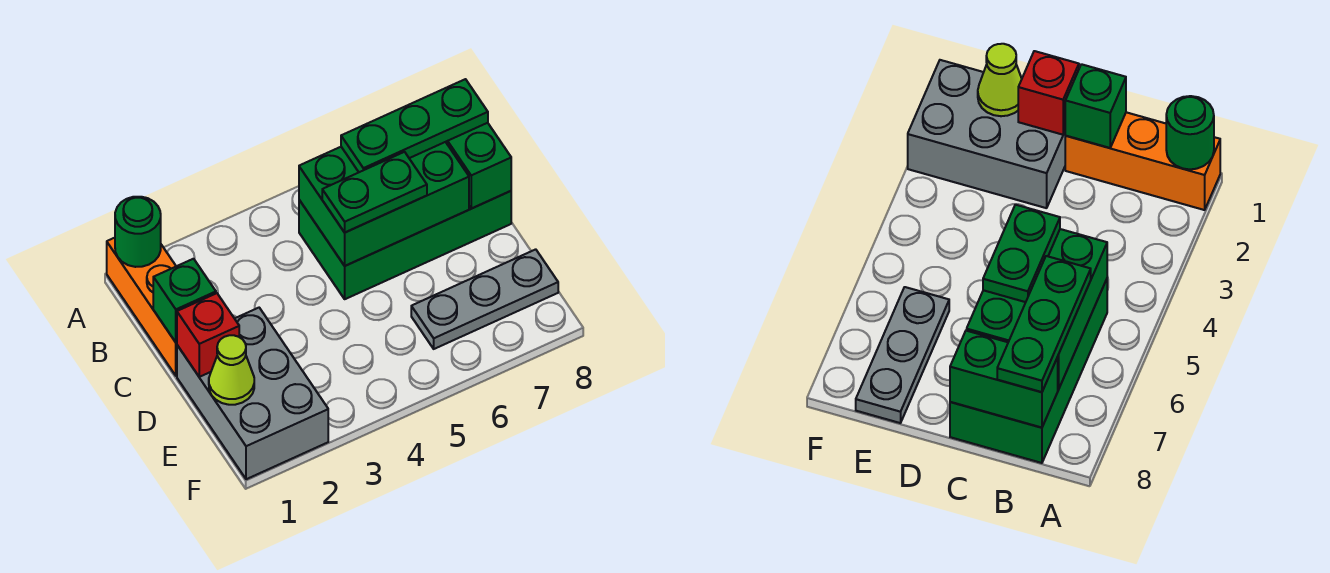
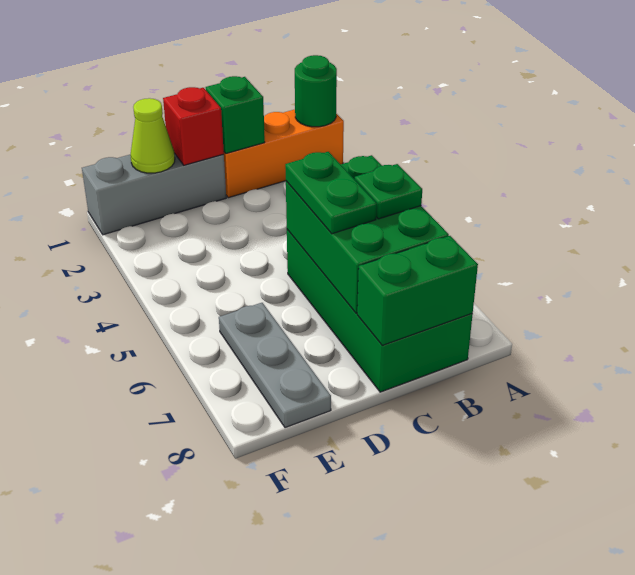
green 1x3 plate [341,79,488,172] -> green 1x1 plate [355,164,422,219]
grey 2x3 brick [177,308,328,479] -> grey 1x3 brick [82,154,226,235]

